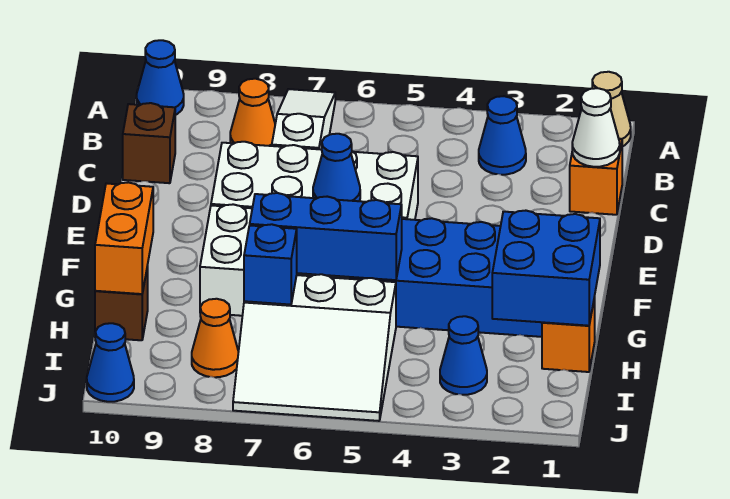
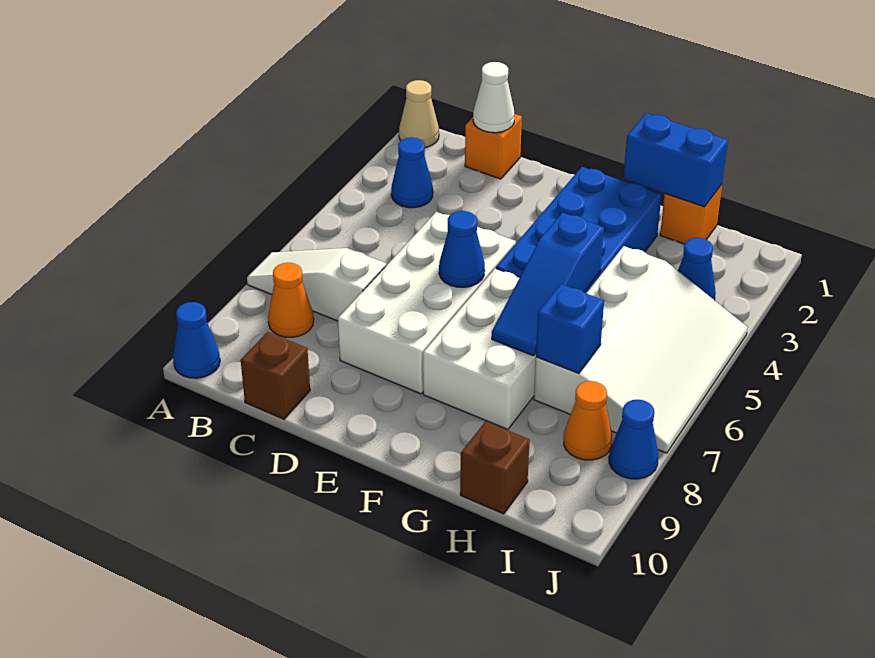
blue 2x2 brick [492,211,600,326] -> blue 1x2 brick [623,113,728,207]
blue 1x3 brick [250,193,402,280] -> blue 1x3 slope [492,213,604,356]
orange 1x2 brick [95,182,153,294] -> none
white 3x3 slope [233,274,396,421] -> white 3x4 slope [534,246,748,453]
blue 1x1 cone [87,323,134,402] -> blue 1x1 cone moved to [609,400,658,479]

